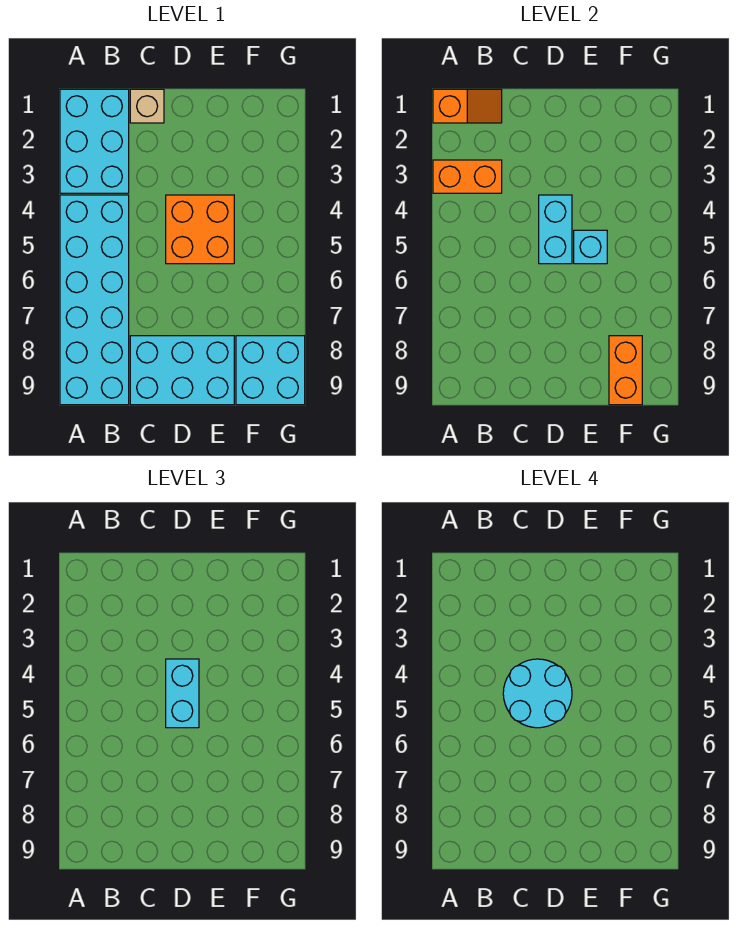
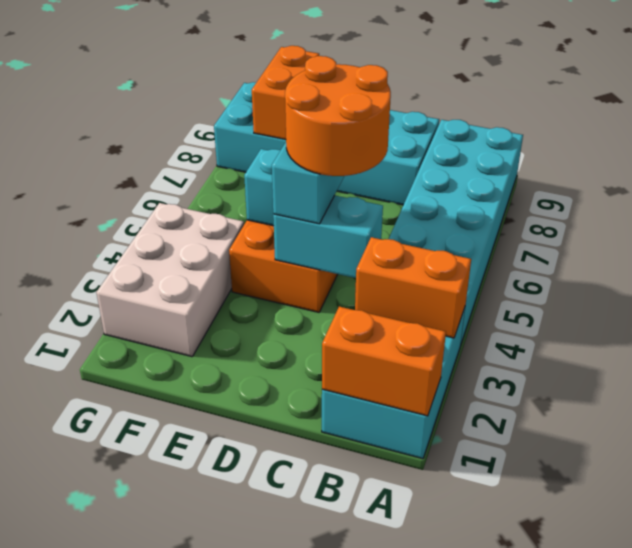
orange 1x2 slope [433,89,502,123] -> orange 1x2 brick [322,307,446,416]
tan 1x1 brick [130,89,164,123] -> none
cyan 2x2 round brick [503,659,572,728] -> orange 2x2 round brick [285,56,391,176]
cyan 1x2 brick [539,195,572,264] -> cyan 1x2 brick turned to [273,195,383,278]
none -> white 2x3 brick [96,203,244,357]

